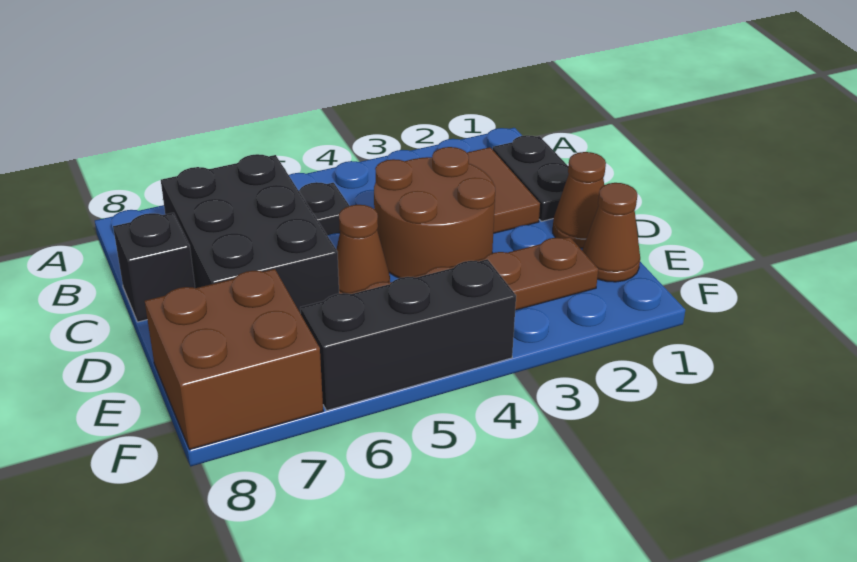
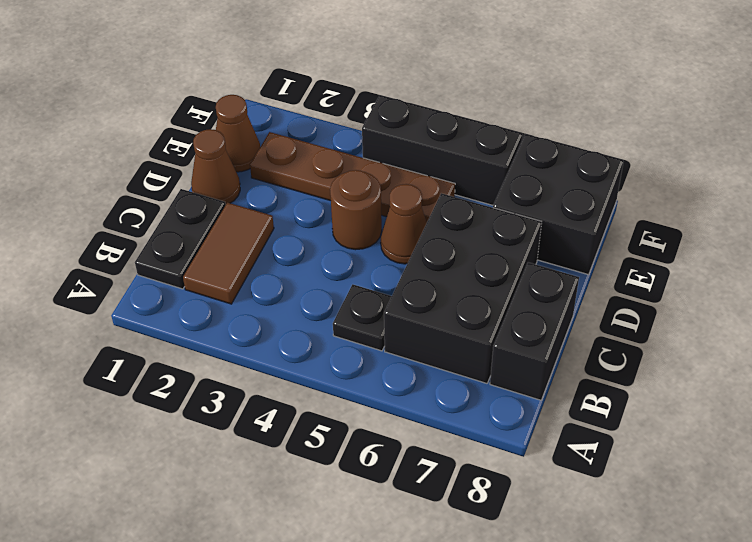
brown 2x2 round brick [374,147,495,278] -> brown 1x1 round brick [330,170,382,250]
black 1x1 brick [113,213,195,322] -> black 1x2 brick [490,262,579,400]
brown 2x2 brick [145,269,323,449] -> black 2x2 brick [493,134,624,275]

